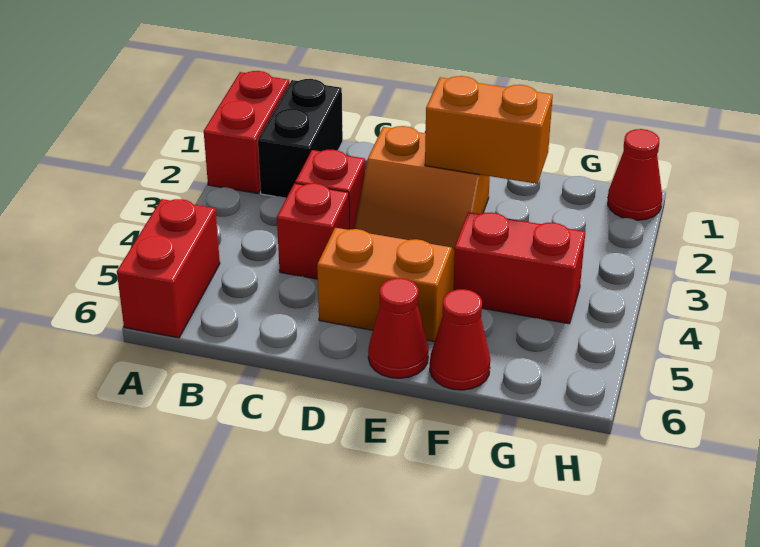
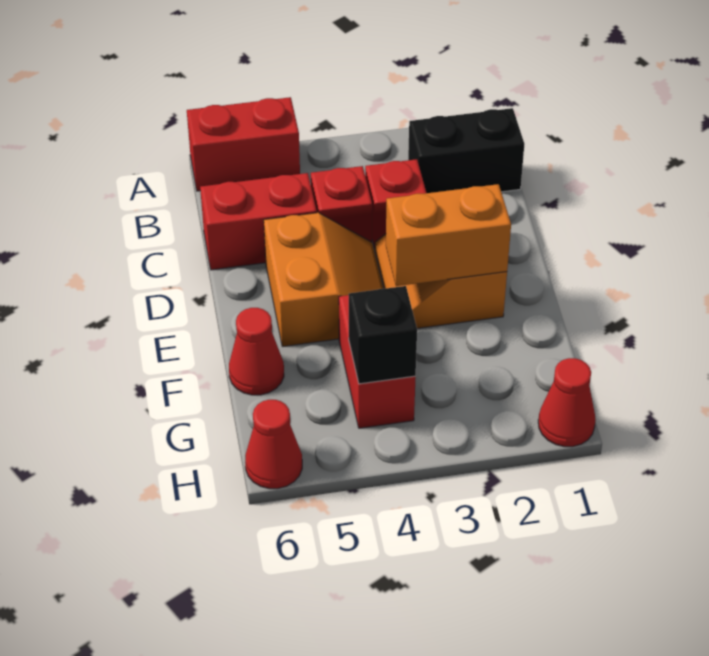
red 1x2 brick [204,71,289,193] -> red 1x2 brick moved to [200,173,317,270]
orange 1x2 brick [425,76,553,184] -> orange 1x2 brick turned to [386,184,511,286]
red 1x1 cone [368,278,429,378] -> red 1x1 cone moved to [245,400,302,489]
none -> black 1x1 brick [349,286,417,384]

